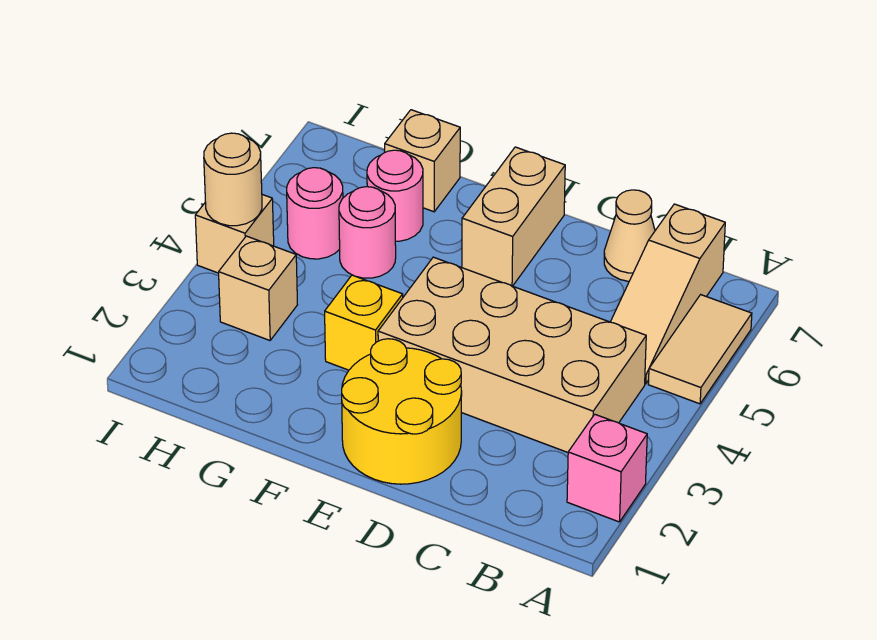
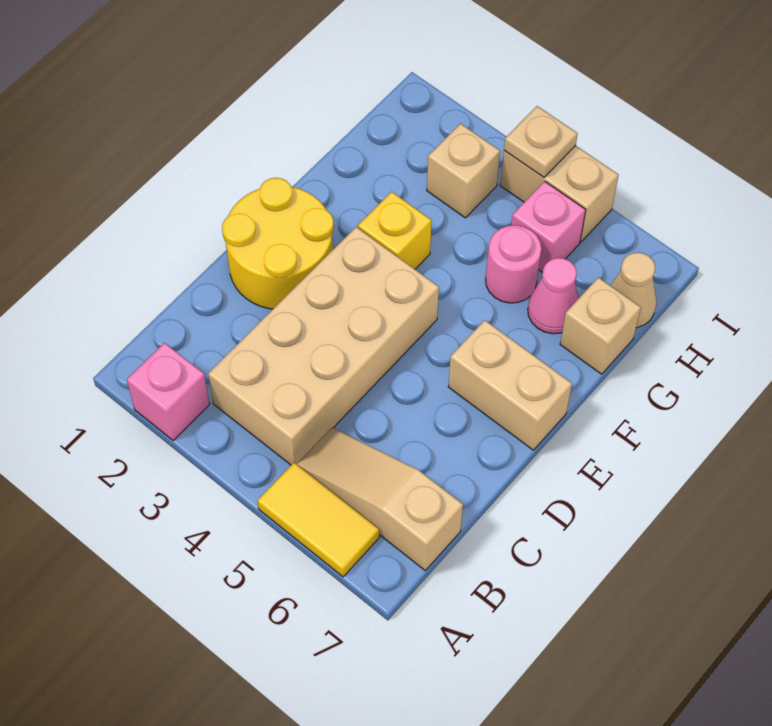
tan 1x2 tile [648,295,752,404] -> yellow 1x2 tile [258,463,379,577]
tan 1x1 cone [604,190,655,281] -> tan 1x1 cone moved to [610,252,657,328]
pink 1x1 round brick [367,150,423,241] -> pink 1x1 cone [528,258,579,334]
pink 1x1 round brick [287,168,343,259] -> pink 1x1 brick [511,181,586,273]
tan 1x1 brick [195,195,274,273] -> tan 1x2 brick [500,145,619,242]
tan 1x1 round brick [204,133,262,226] -> tan 1x1 plate [504,106,578,177]

